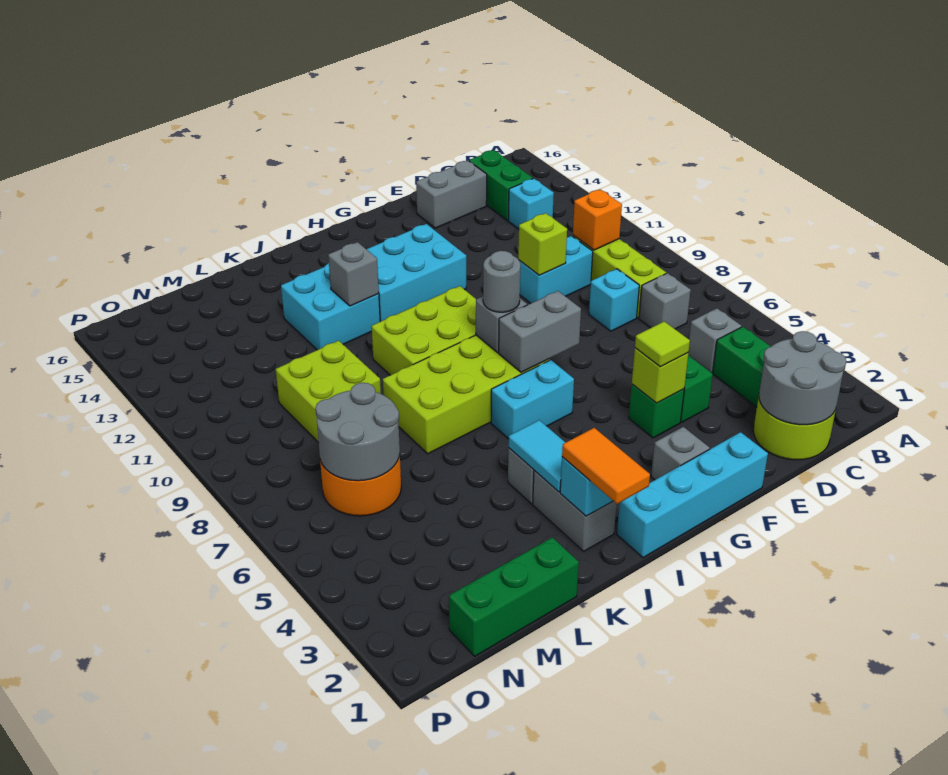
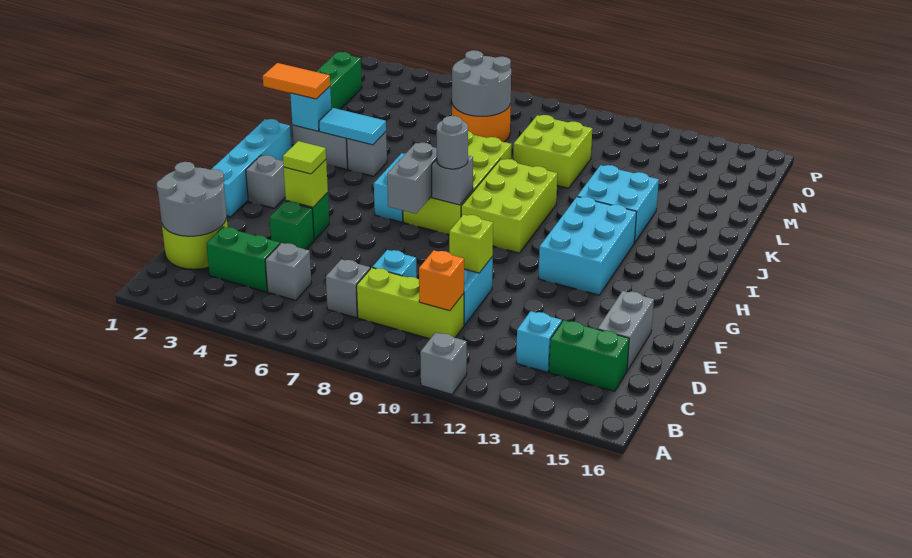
grey 1x1 brick [328,242,379,306] -> grey 1x1 brick moved to [420,332,467,394]

